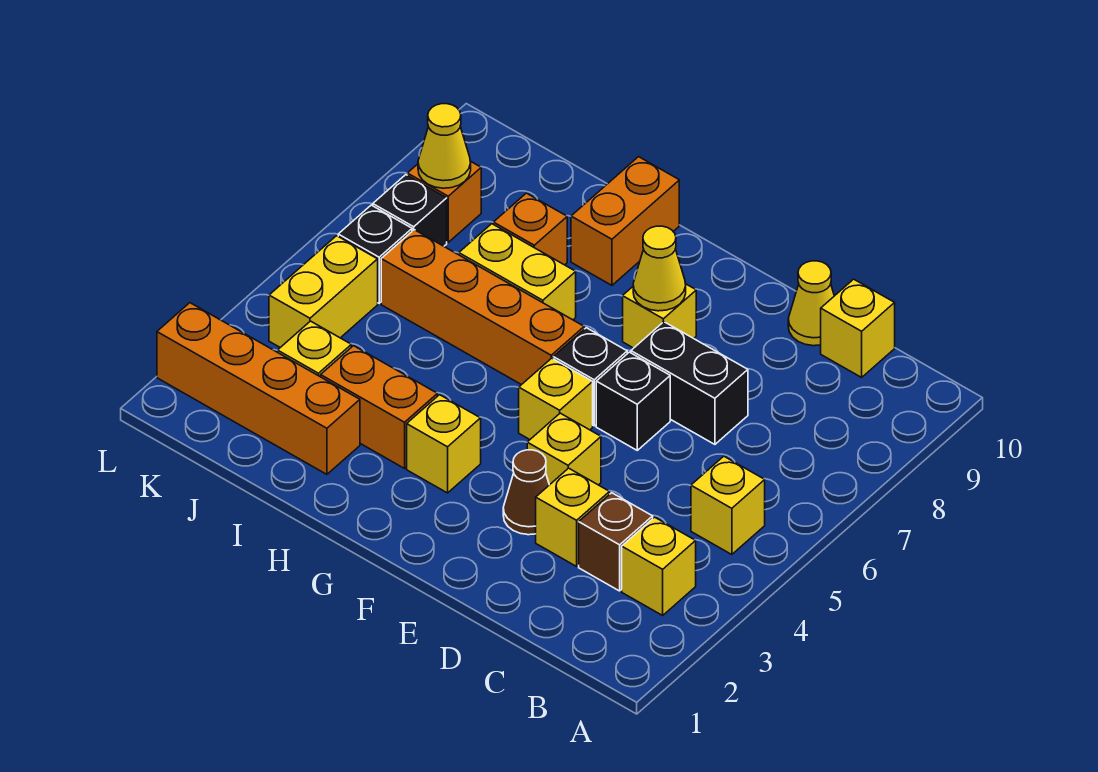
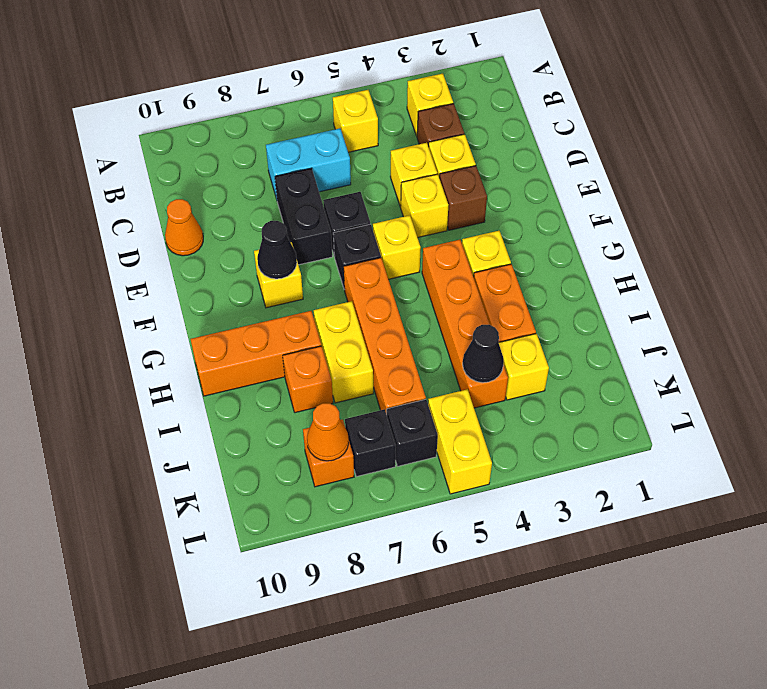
none -> cyan 1x2 brick [266,129,351,199]
yellow 1x1 brick [821,279,895,377] -> yellow 1x1 brick moved to [390,143,437,207]
yellow 1x1 cone [788,261,834,346] -> orange 1x1 cone [165,199,203,256]
brown 1x1 cone [503,450,549,535] -> brown 1x1 brick [439,166,487,230]
yellow 1x1 cone [633,226,686,311] -> black 1x1 cone [257,221,297,279]
orange 1x2 brick [571,157,679,285] -> orange 1x3 brick [191,311,321,396]
orange 1x4 brick [157,303,360,474] -> orange 1x4 brick moved to [422,240,508,408]
none -> black 1x1 cone [463,325,504,383]
yellow 1x2 brick [269,236,378,347] -> yellow 1x2 brick turned to [428,389,492,494]
yellow 1x1 cone [418,104,471,188] -> orange 1x1 cone [307,403,349,461]

